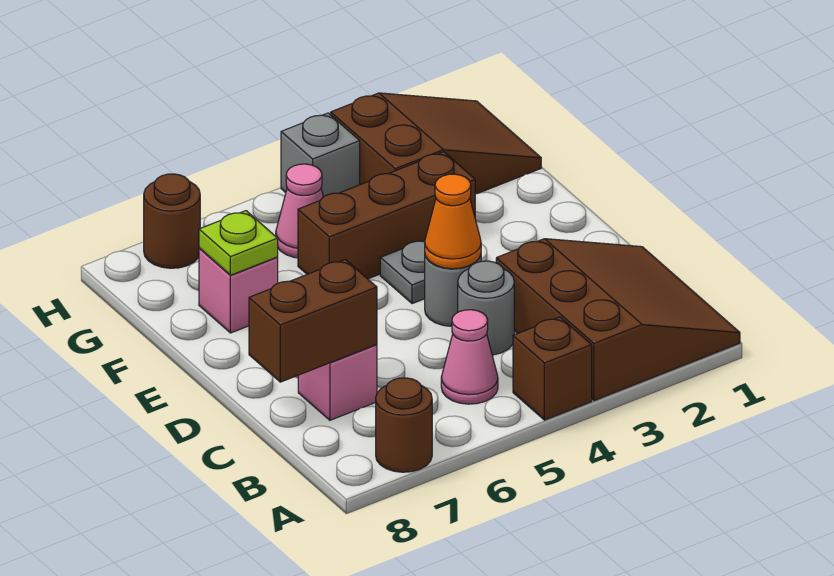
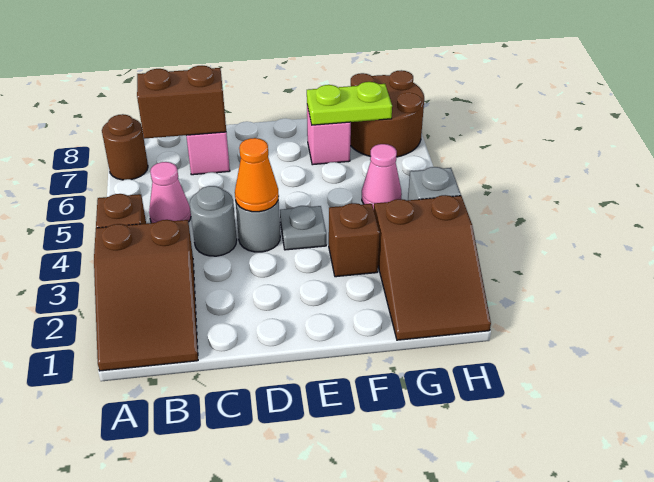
brown 3x3 slope [496,239,740,401] -> brown 2x3 slope [94,220,198,371]
brown 1x2 brick [249,259,377,382] -> brown 1x2 brick turned to [137,66,226,139]
brown 1x3 brick [298,152,475,279] -> brown 1x1 brick [329,203,380,277]
lime 1x1 plate [199,211,278,275] -> lime 1x2 plate [307,82,392,125]
brown 1x1 round brick [144,174,200,268] -> brown 2x2 round brick [350,70,424,157]

